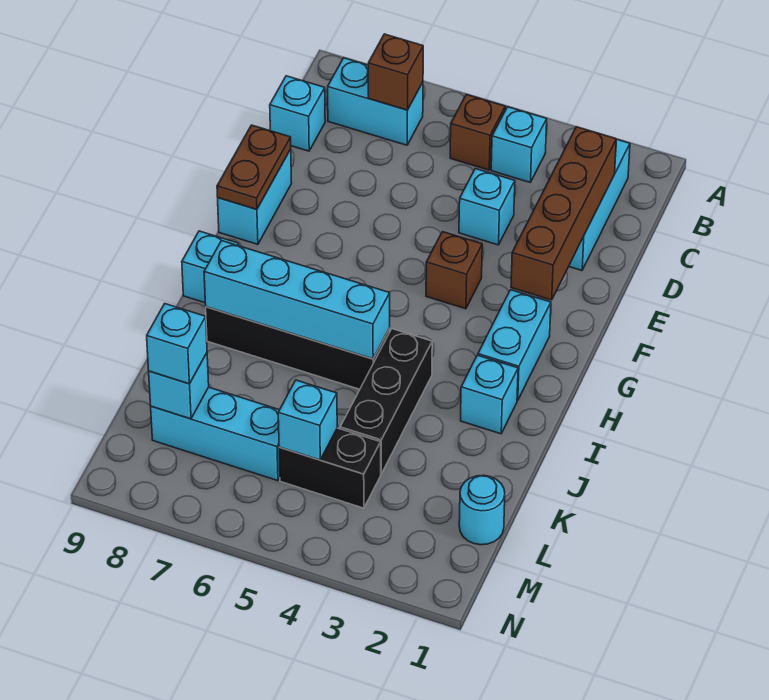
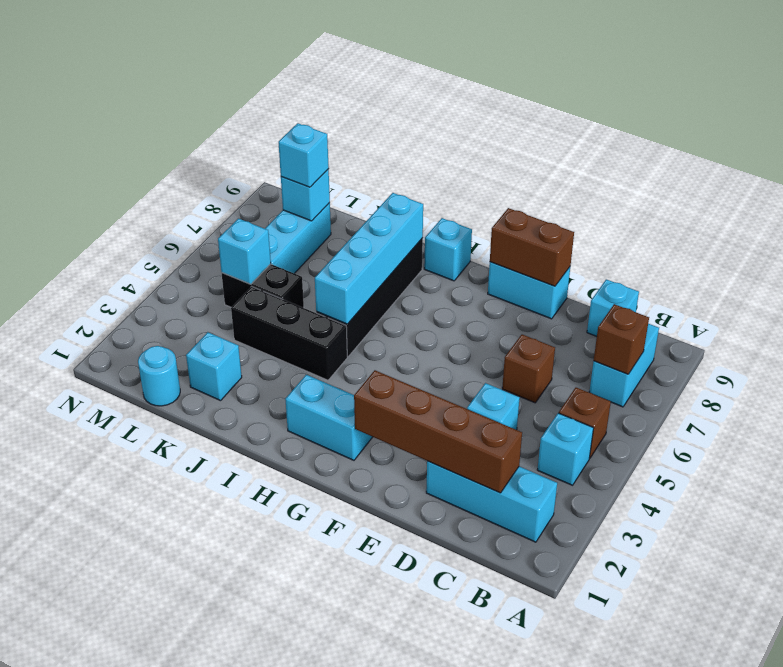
brown 1x2 plate [217,125,291,209] -> brown 1x2 brick [490,208,574,286]
brown 1x1 brick [426,232,482,309] -> brown 1x1 brick moved to [502,335,555,403]
cyan 1x1 brick [461,355,518,434] -> cyan 1x1 brick moved to [186,332,242,401]
black 1x2 brick [279,428,381,508] -> black 1x2 brick turned to [222,264,304,308]

